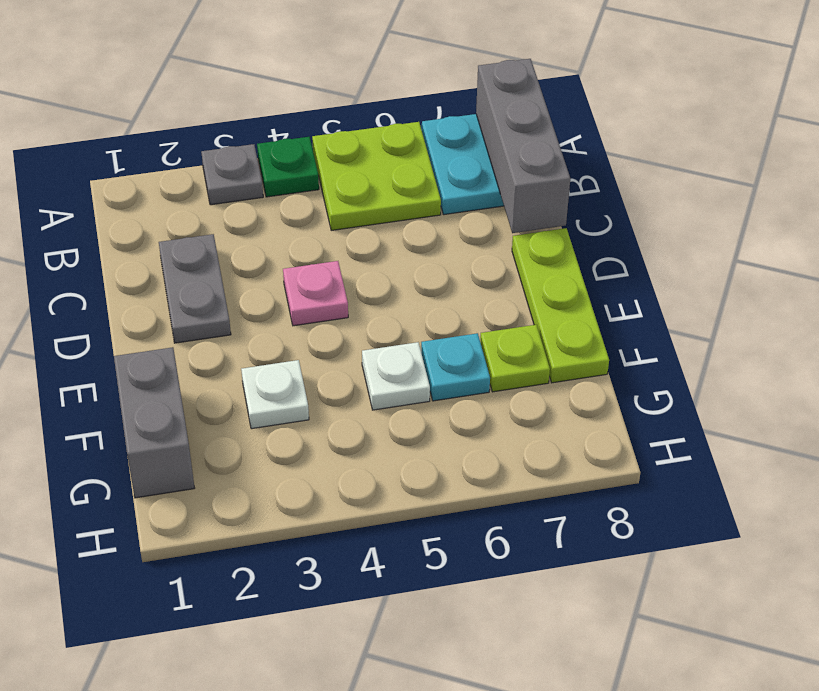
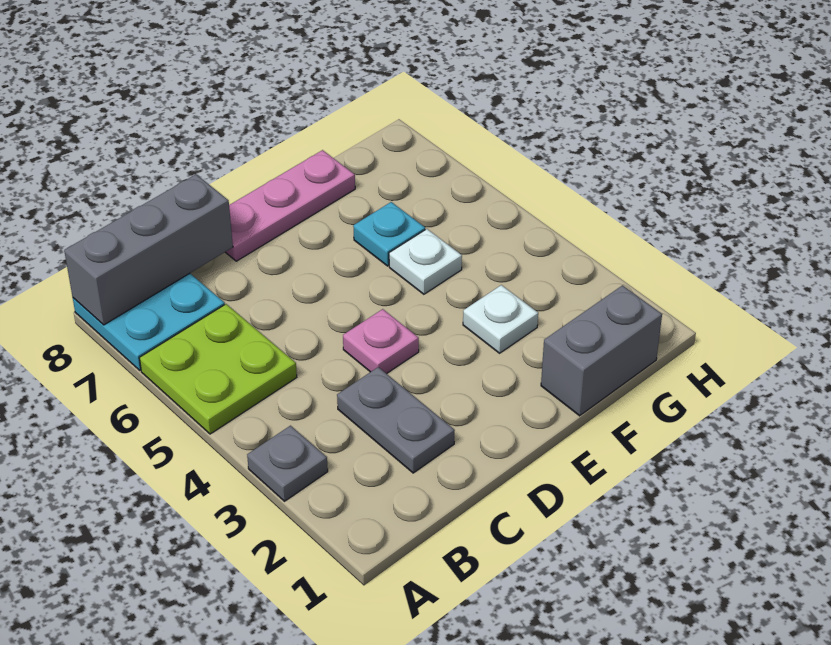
green 1x1 plate [257,137,319,197] -> none
grey 1x2 plate [159,234,231,343] -> grey 1x2 plate turned to [337,367,455,473]
lime 1x3 plate [512,228,609,383] -> pink 1x3 plate [225,150,355,261]
lime 1x1 plate [480,325,550,392] -> none

